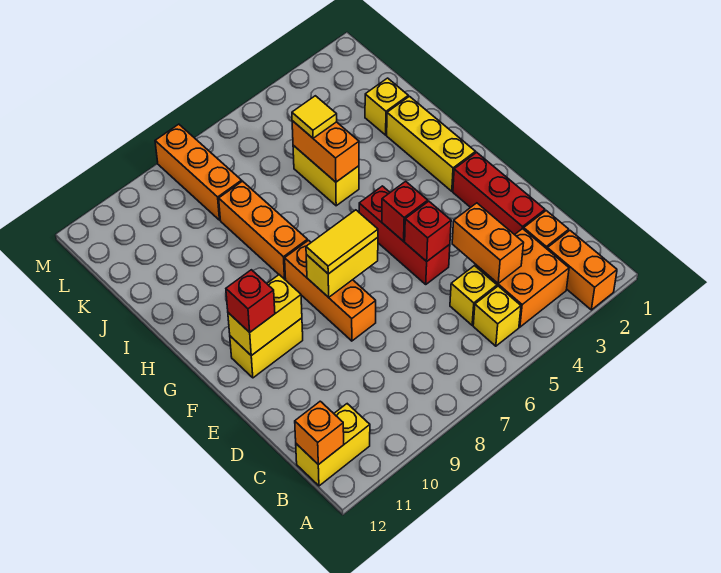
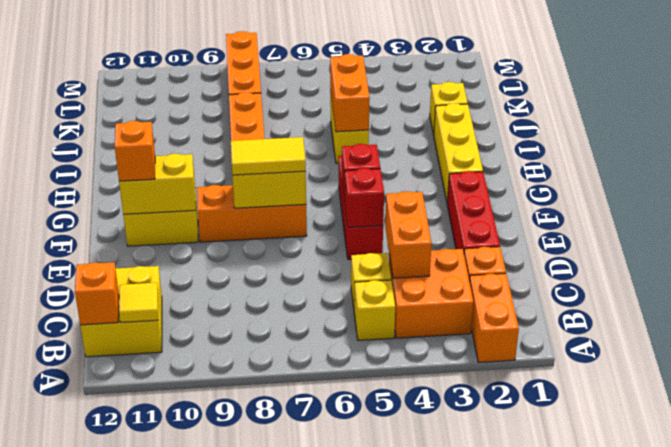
yellow 1x2 brick [296,404,370,486] -> yellow 2x2 brick [80,266,162,357]
orange 1x3 brick [285,240,376,341] -> orange 1x3 brick turned to [197,185,307,242]
red 1x1 brick [226,270,275,332] -> orange 1x1 brick [115,121,155,181]
yellow 1x1 tile [292,96,337,138] -> yellow 1x1 tile moved to [119,283,158,322]

